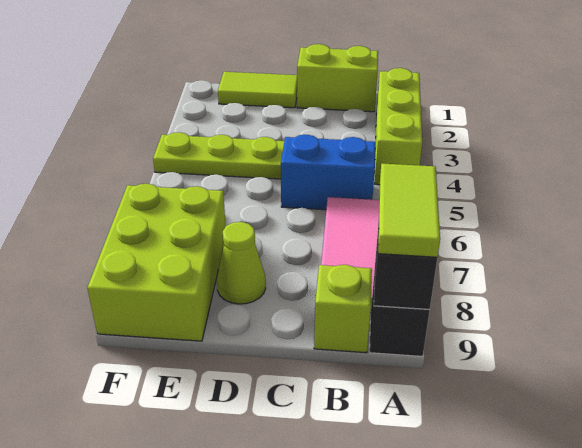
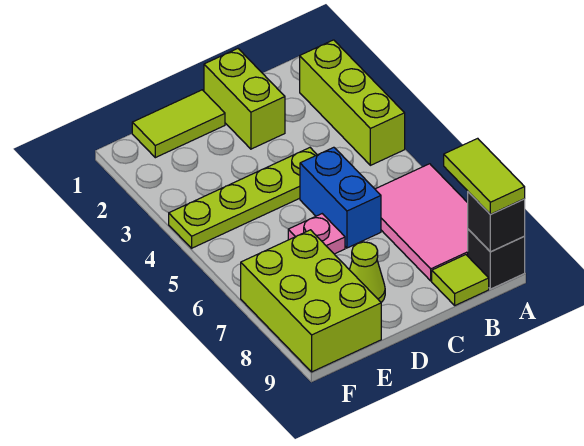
lime 1x2 brick [297,44,378,112] -> lime 1x2 brick turned to [204,49,285,149]
blue 1x2 brick [281,135,376,210] -> blue 1x2 brick turned to [300,147,381,248]
lime 1x1 brick [314,265,372,353] -> lime 1x1 tile [432,255,489,305]
none -> pink 1x1 plate [288,214,345,254]

